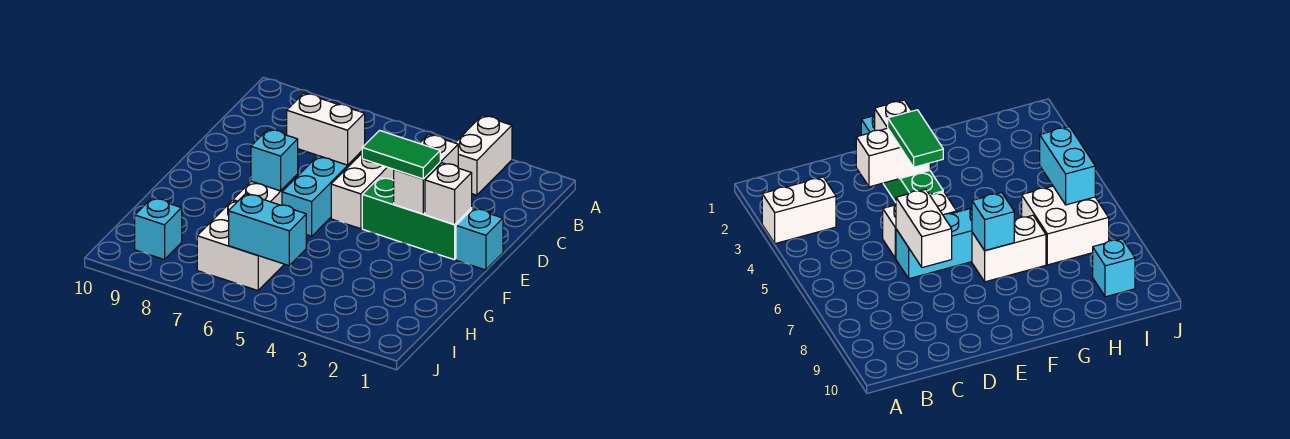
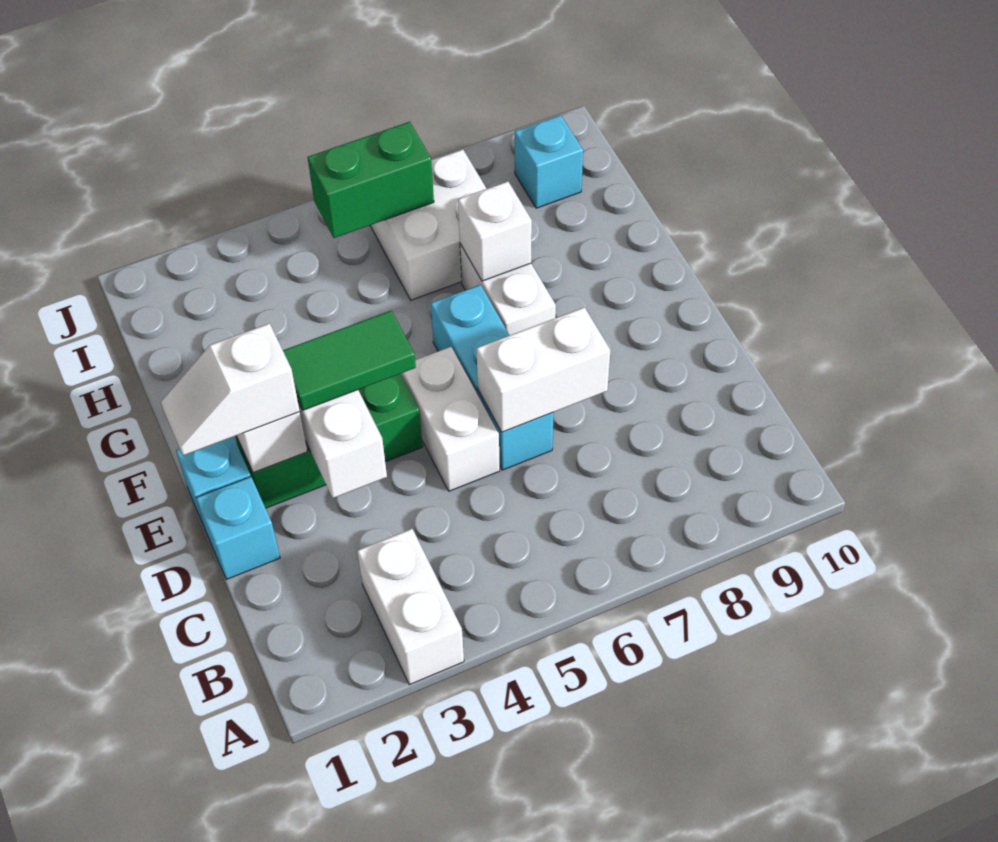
none -> white 1x2 slope [161,323,300,456]
cyan 1x1 brick [251,129,298,191] -> cyan 1x1 brick moved to [196,477,280,580]
none -> white 1x1 brick [458,181,532,281]
cyan 1x2 brick [229,194,306,266] -> green 1x2 brick [308,122,434,238]

